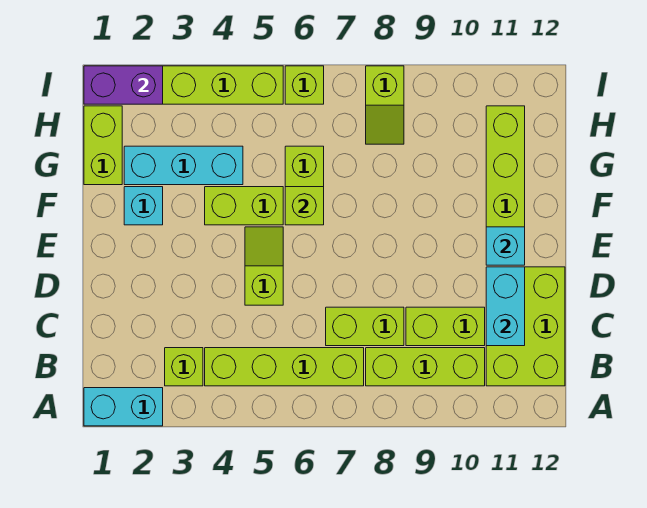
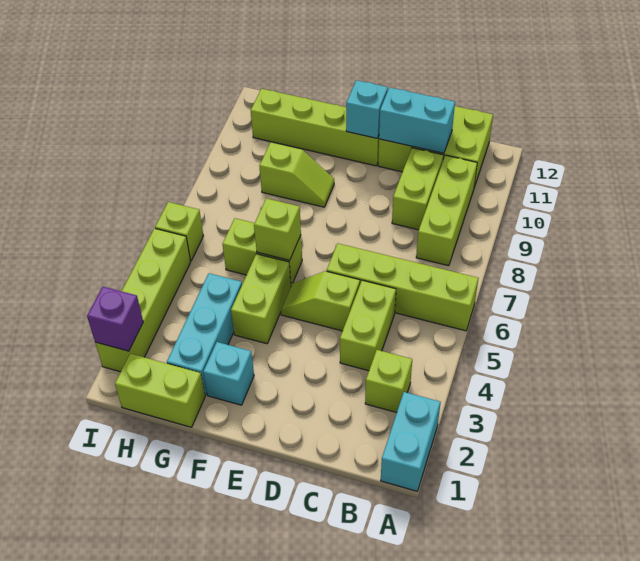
lime 1x4 brick [205,348,364,386] -> lime 1x4 brick turned to [327,243,478,331]
lime 1x2 brick [326,307,404,346] -> lime 1x2 brick moved to [340,280,396,371]
lime 1x2 slope [366,66,404,144] -> lime 1x2 slope moved to [260,142,334,207]
purple 1x2 brick [84,66,163,104] -> purple 1x1 brick [87,287,143,351]

